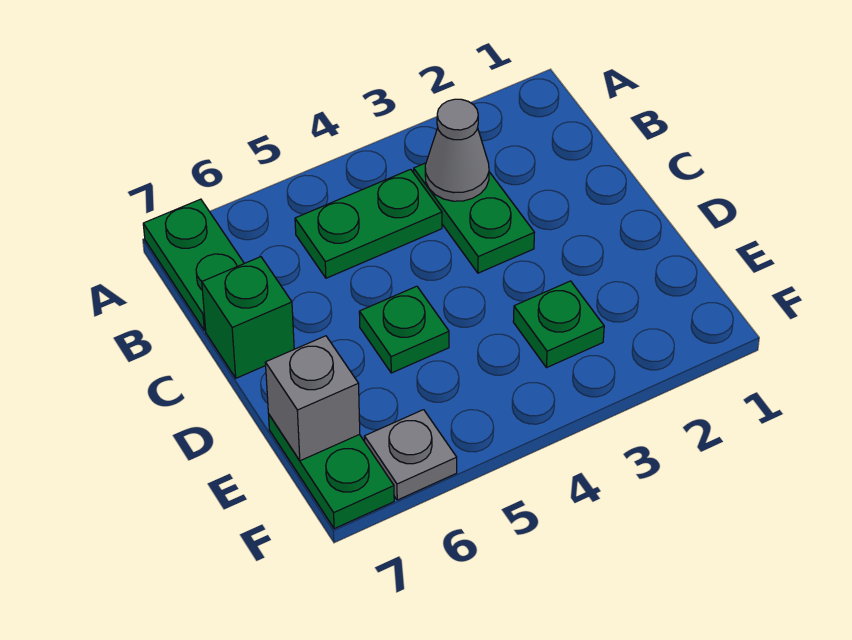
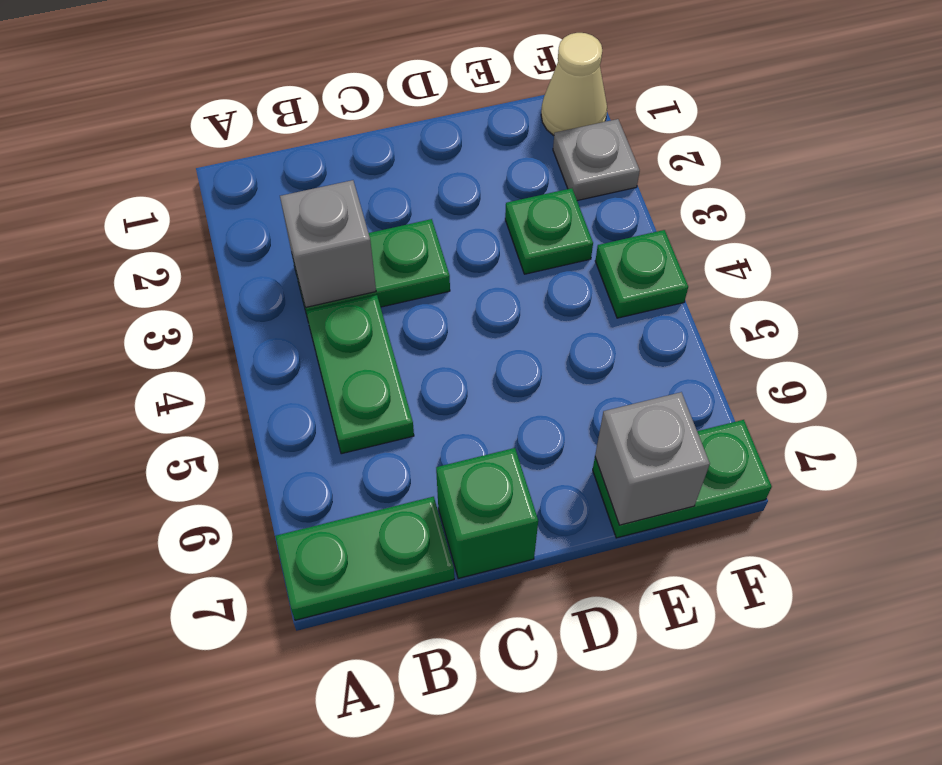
grey 1x1 cone [425,99,489,201] -> grey 1x1 brick [280,180,376,308]
green 1x1 plate [359,286,449,373] -> green 1x1 plate moved to [595,230,688,318]
none -> tan 1x1 cone [541,33,607,135]
grey 1x1 plate [364,410,457,500] -> grey 1x1 plate moved to [553,119,640,201]

